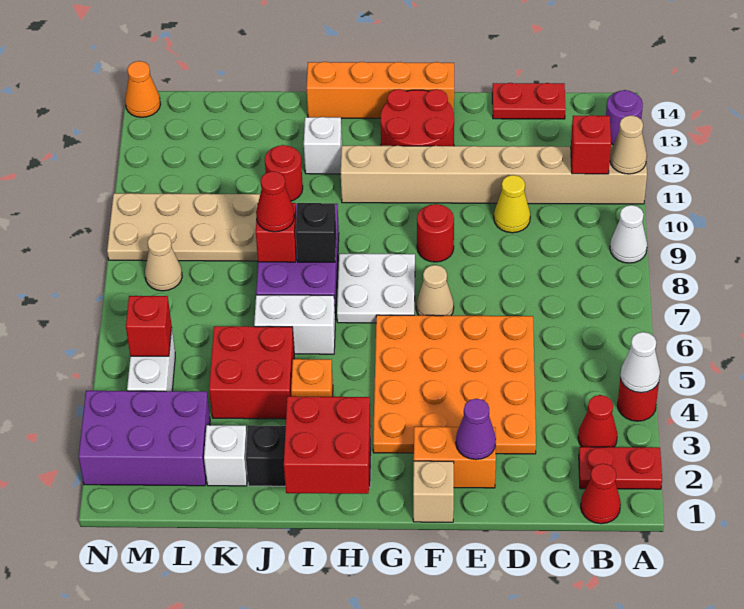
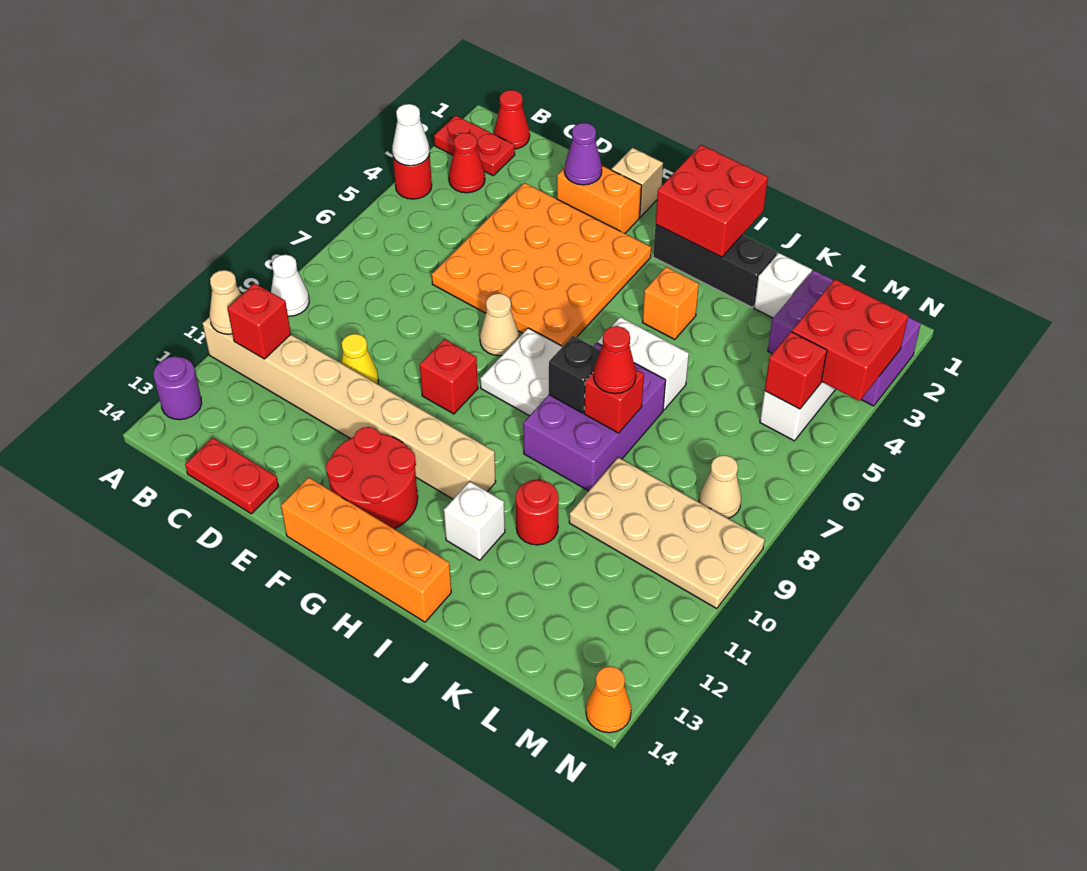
red 1x1 round brick [417,204,454,262] -> red 1x1 brick [420,339,478,414]
red 2x2 brick [209,326,294,419] -> red 2x2 brick moved to [792,279,908,401]

